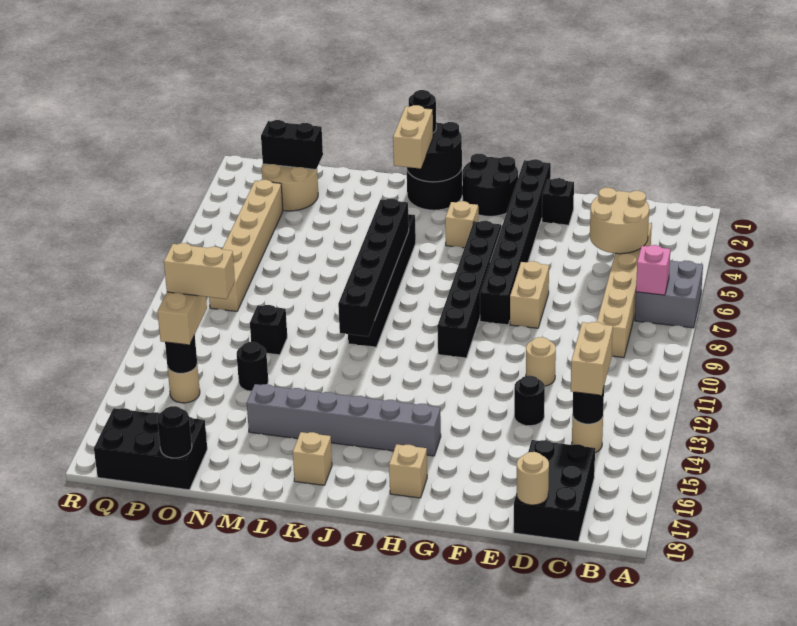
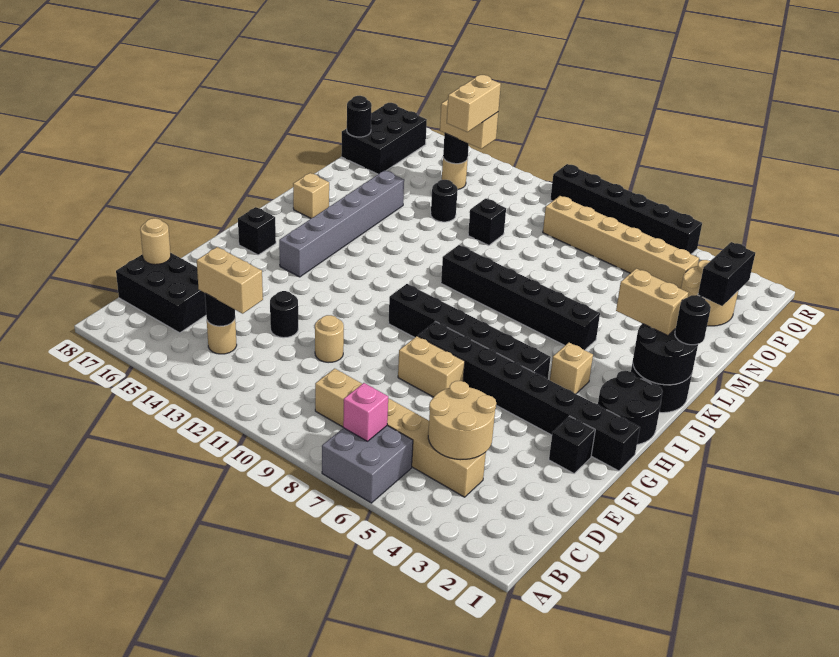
tan 1x1 brick [389,444,427,498] -> black 1x1 brick [238,207,276,255]
black 1x6 brick [338,199,409,336] -> black 1x6 brick moved to [550,164,702,254]

